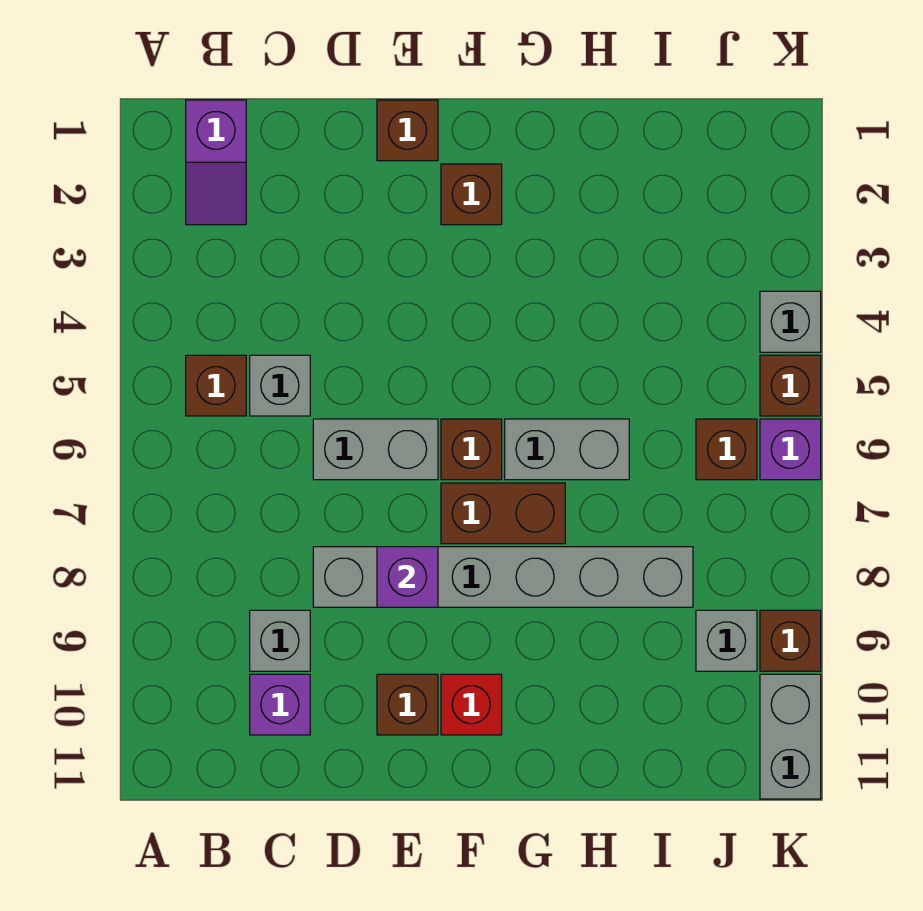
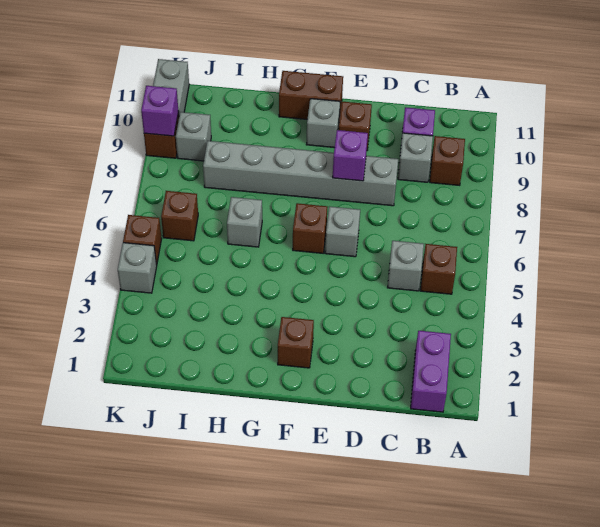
purple 1x2 slope [186,100,246,225] -> purple 1x2 brick [411,331,451,412]
grey 1x2 brick [313,419,438,480] -> grey 1x1 brick [325,207,360,257]
brown 1x1 brick [377,100,438,161] -> brown 1x1 brick moved to [430,136,465,185]
brown 1x2 brick [441,483,565,544] -> brown 1x2 brick moved to [279,71,343,120]
red 1x1 brick [441,674,502,735] -> grey 1x1 brick [306,99,340,148]
grey 1x2 brick [505,419,629,480] -> grey 1x1 brick [227,197,262,247]
purple 1x1 brick [760,419,821,480] -> purple 1x1 brick moved to [141,86,179,136]

